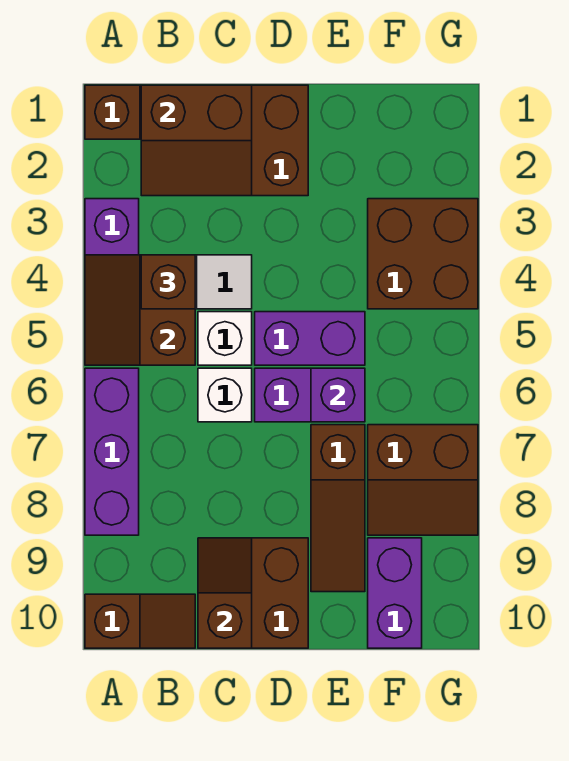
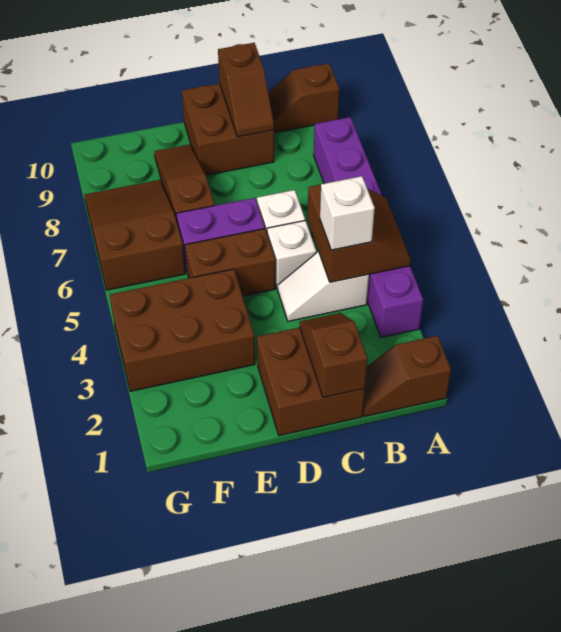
brown 2x2 slope [141,85,252,196] -> brown 1x2 slope [300,313,367,397]
brown 1x1 brick [141,255,195,309] -> white 1x1 brick [320,176,375,250]
purple 1x2 brick [255,312,365,365] -> brown 1x2 brick [185,229,275,296]
purple 1x1 brick [311,368,365,422] -> none
brown 2x2 brick [368,199,478,309] -> brown 2x3 brick [110,269,255,391]
brown 2x2 slope [368,425,478,535] -> brown 2x3 slope [84,180,185,290]
purple 1x2 brick [368,538,422,648] -> none

